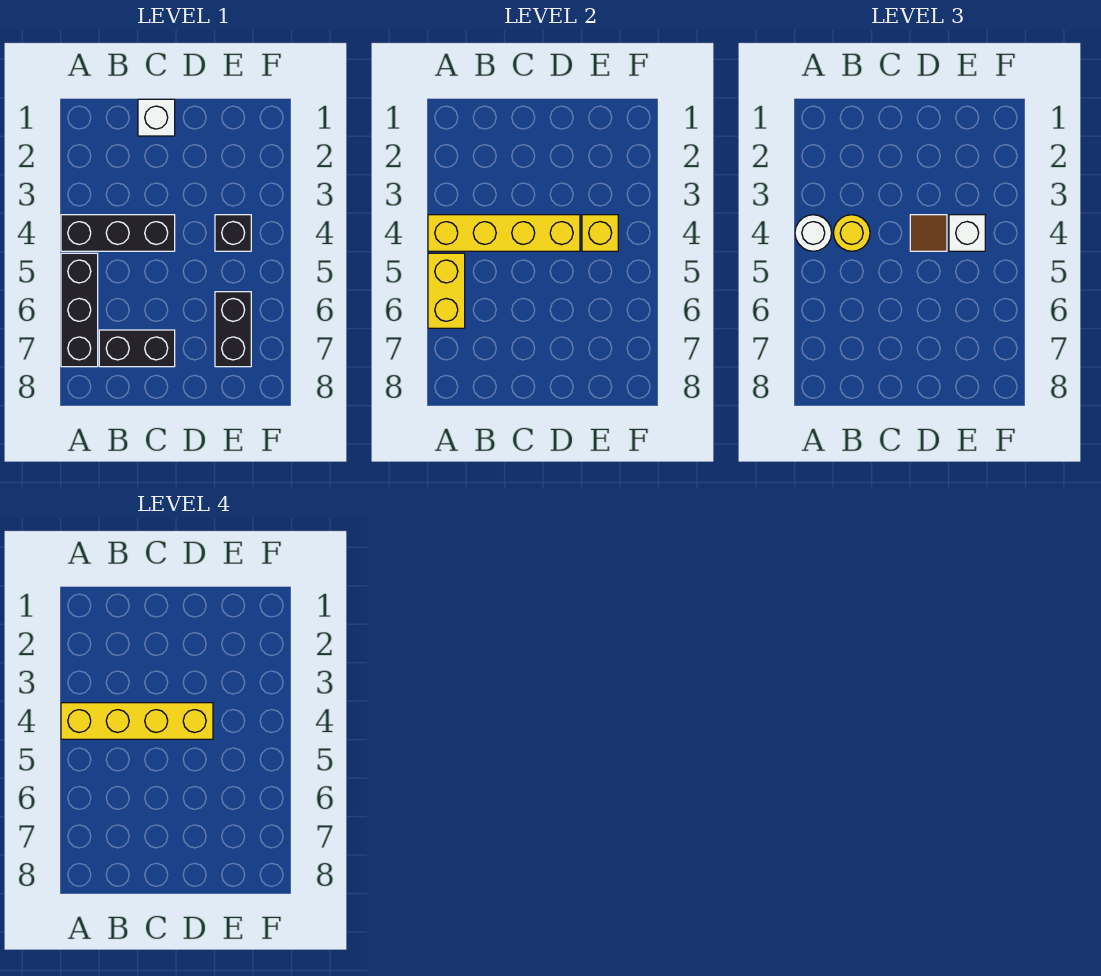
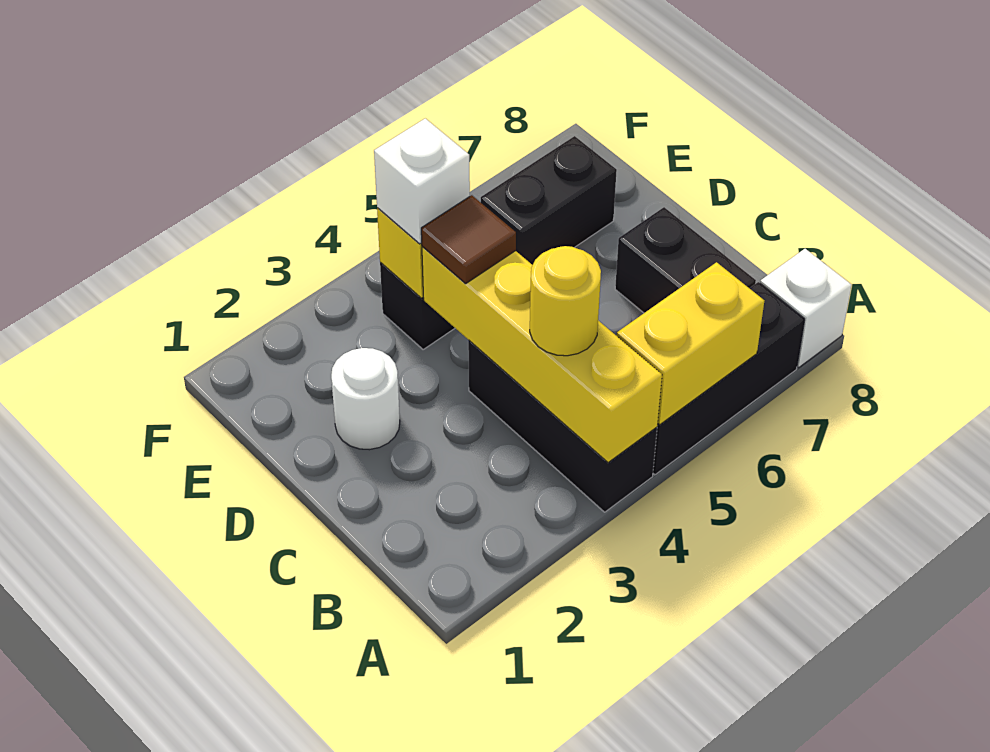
white 1x1 round brick [795,215,832,251] -> white 1x1 round brick moved to [331,348,400,450]
yellow 1x4 brick [61,703,213,739] -> none
white 1x1 brick [138,99,175,136] -> white 1x1 brick moved to [760,249,852,368]

